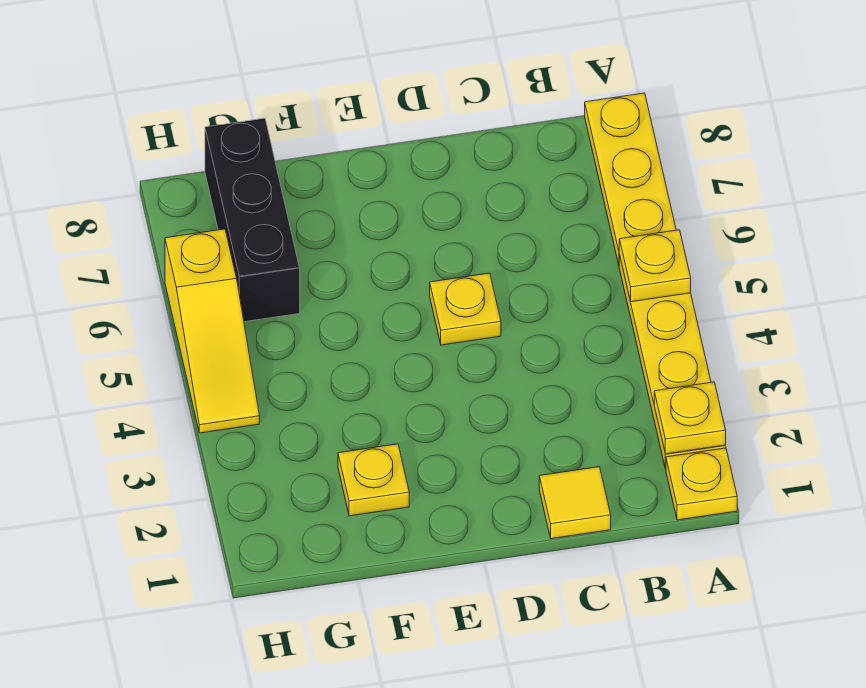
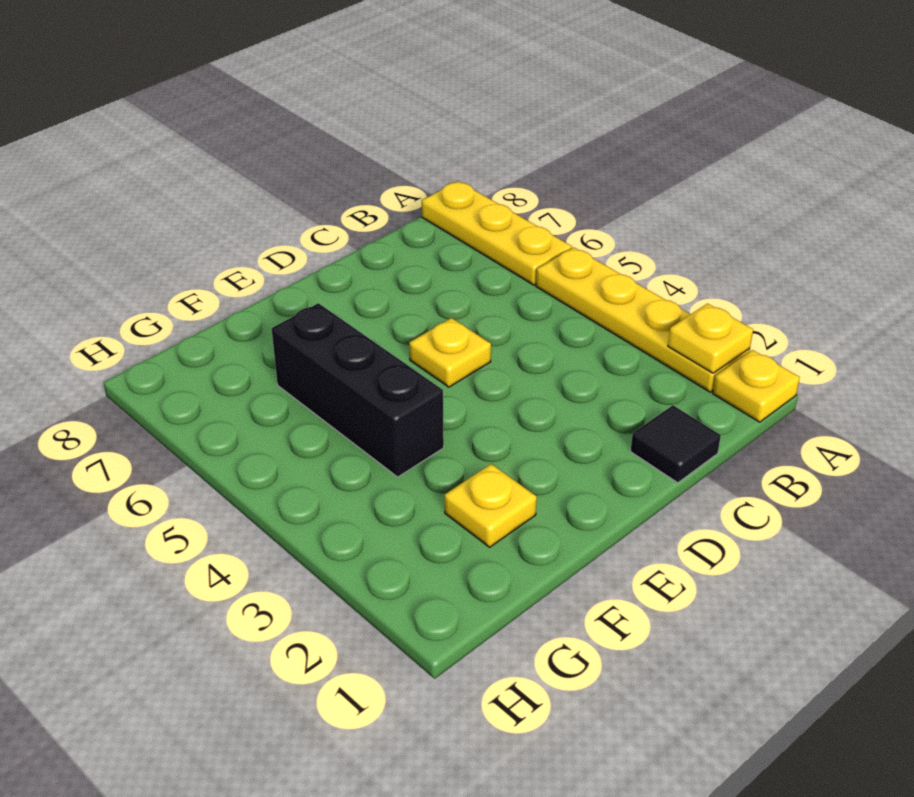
yellow 1x1 plate [619,230,691,302] -> none
yellow 1x1 tile [539,467,611,539] -> black 1x1 tile [631,405,721,483]
black 1x3 brick [205,118,300,322] -> black 1x3 brick moved to [272,303,444,477]
yellow 1x3 slope [165,229,260,433] -> none

